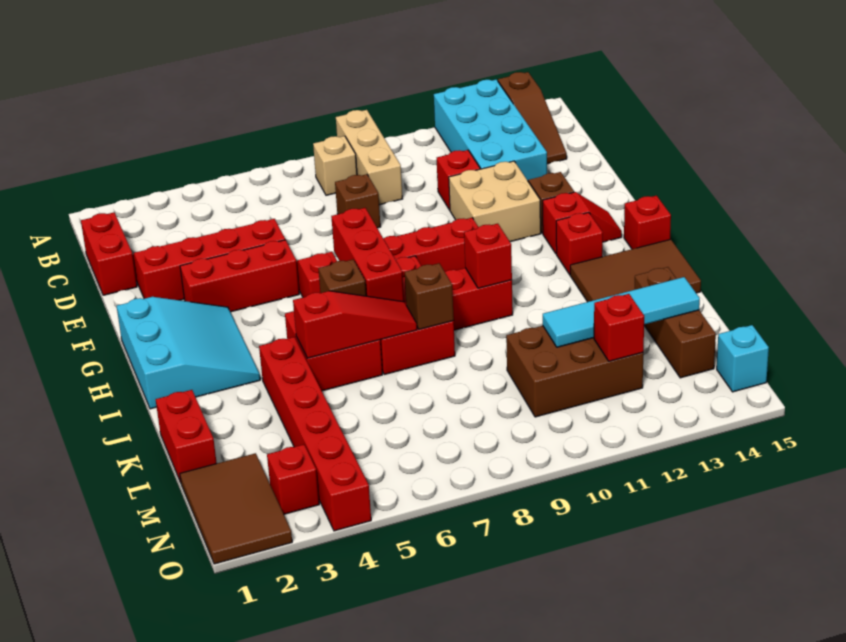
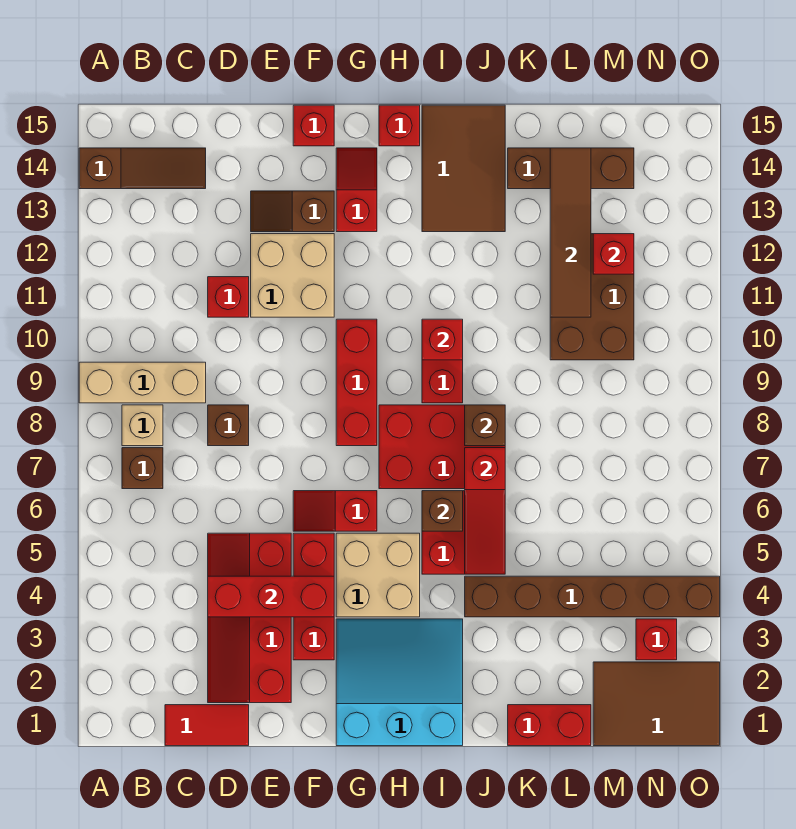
cyan 2x4 brick [434,80,547,180] -> none
none -> brown 1x1 brick [122,448,163,489]
red 1x2 brick [81,213,137,295] -> red 1x2 tile [165,705,249,746]
none -> tan 2x2 brick [336,533,420,617]
red 1x3 brick [331,208,404,302] -> red 1x3 brick moved to [208,576,334,617]
red 1x1 brick [556,212,603,275] -> red 1x1 brick moved to [293,105,334,146]
red 1x6 brick [259,337,371,531] -> brown 1x6 brick [465,576,720,617]
red 1x3 slope [293,291,417,358] -> red 1x3 slope turned to [465,448,505,574]
cyan 1x4 tile [543,277,700,347] -> brown 1x4 tile [550,148,591,317]
cyan 1x1 brick [717,325,769,392] -> none

